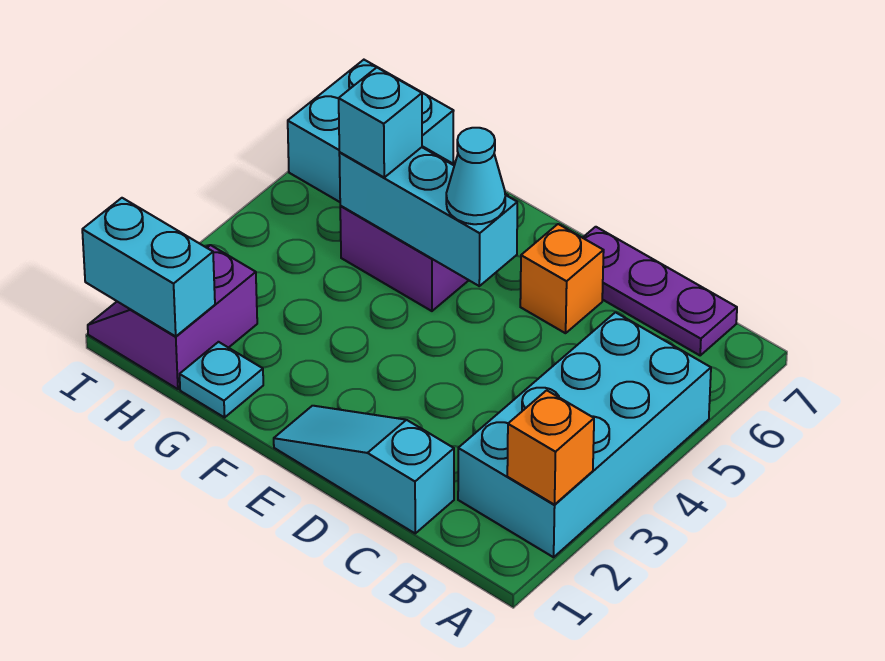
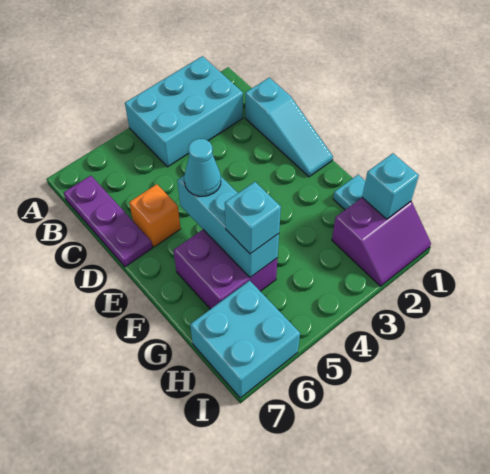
cyan 2x4 brick [458,312,711,557] -> cyan 2x3 brick [125,56,243,167]
orange 1x1 brick [507,390,594,505] -> none
cyan 1x2 brick [82,198,215,336] -> cyan 1x1 brick [362,153,419,219]

